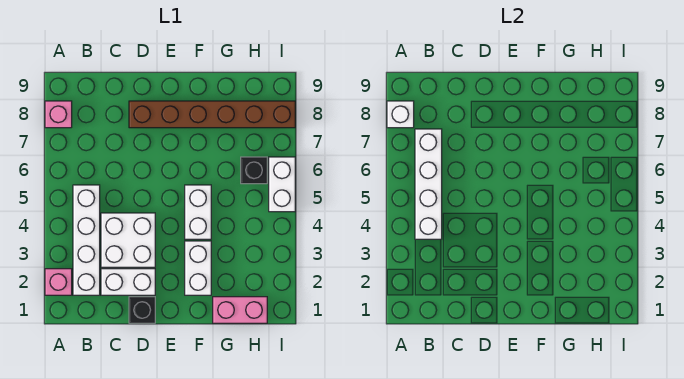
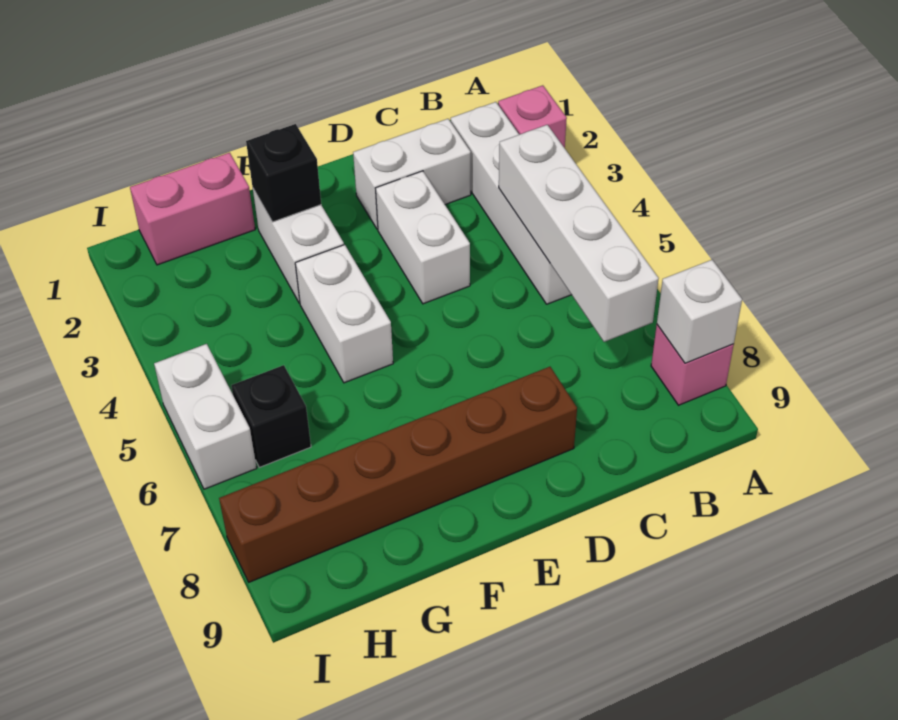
white 2x2 brick [101,213,155,267] -> white 1x2 brick [376,171,470,304]
black 1x1 brick [129,297,155,323] -> black 1x1 brick moved to [246,124,321,222]

